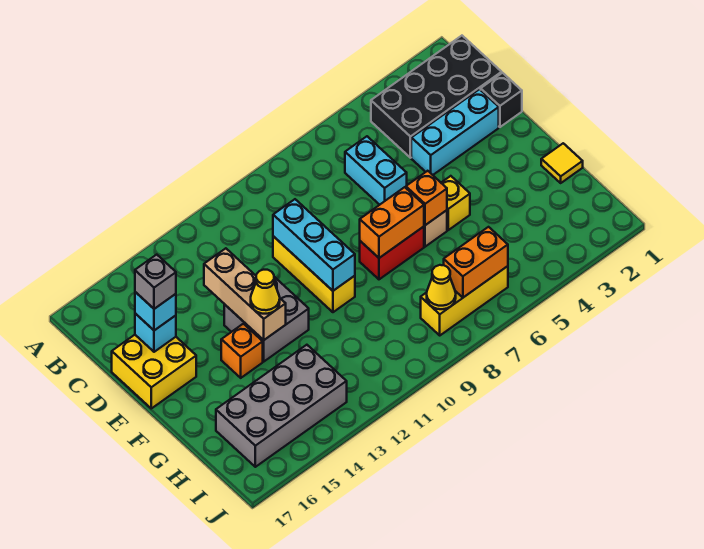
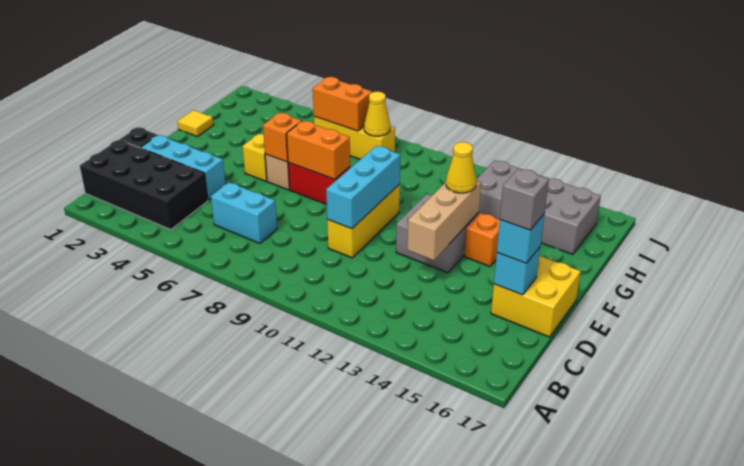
cyan 1x2 brick [345,136,407,205] -> cyan 1x2 brick turned to [211,182,277,243]

